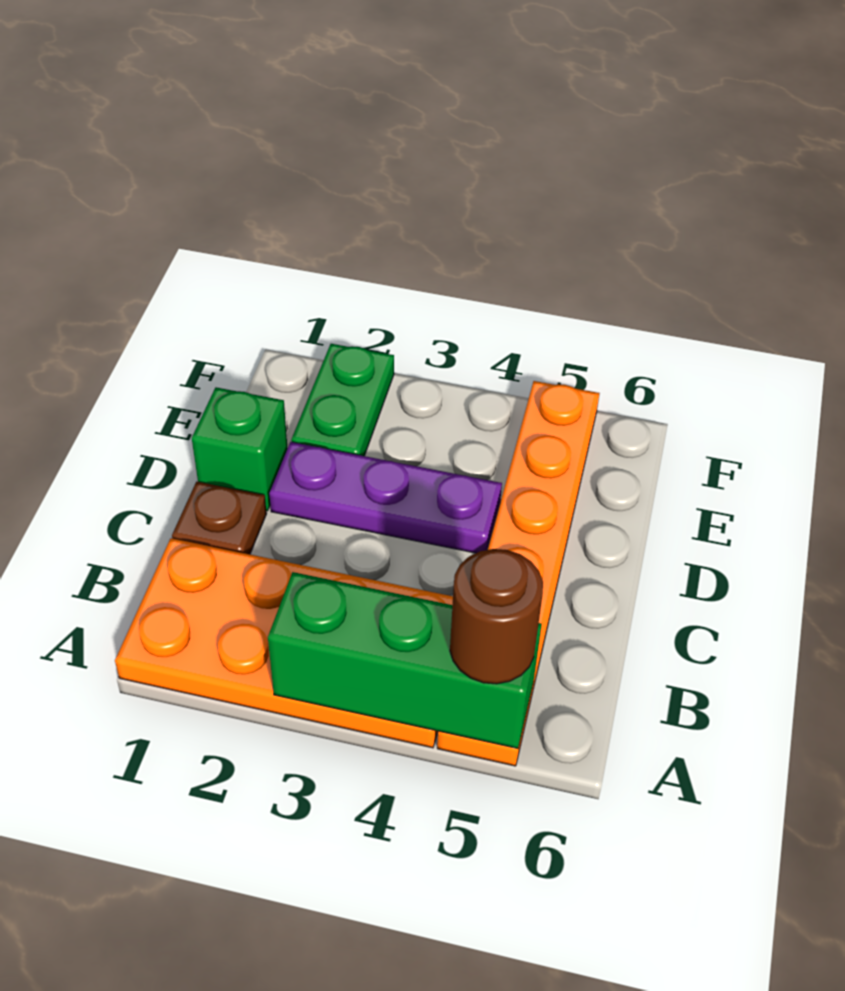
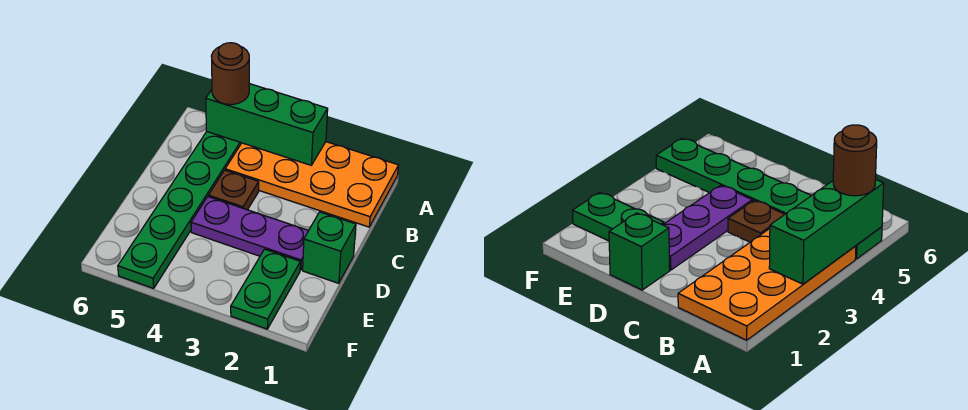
orange 1x6 plate [437,381,600,766] -> green 1x6 plate [118,132,241,288]
brown 1x1 plate [172,482,267,554] -> brown 1x1 plate moved to [208,170,259,210]

